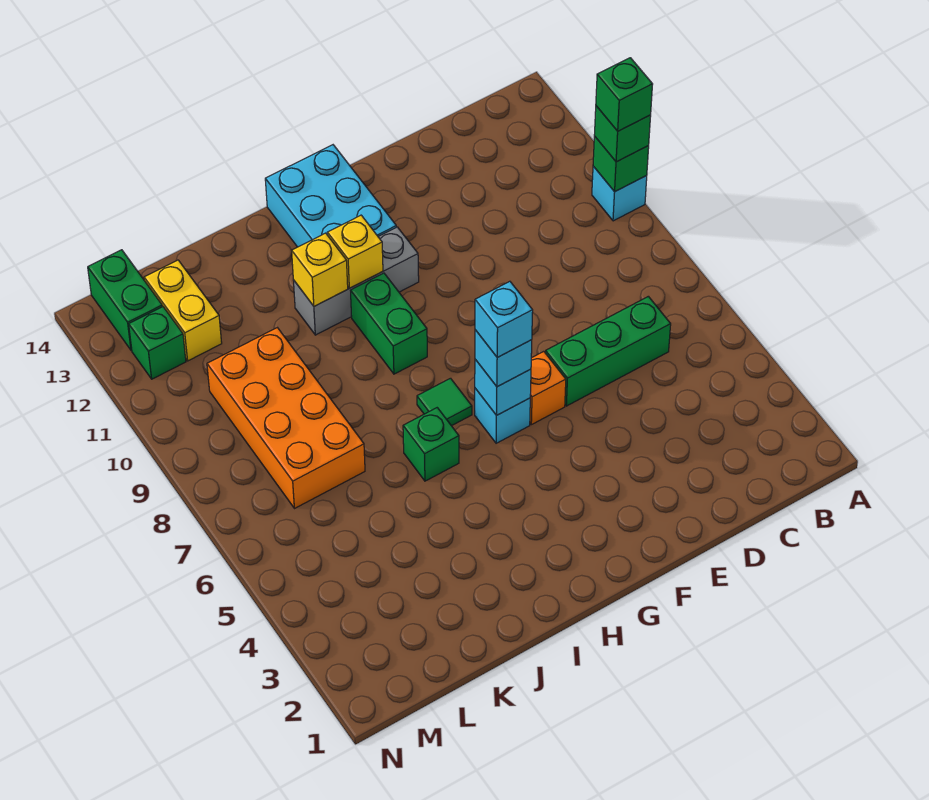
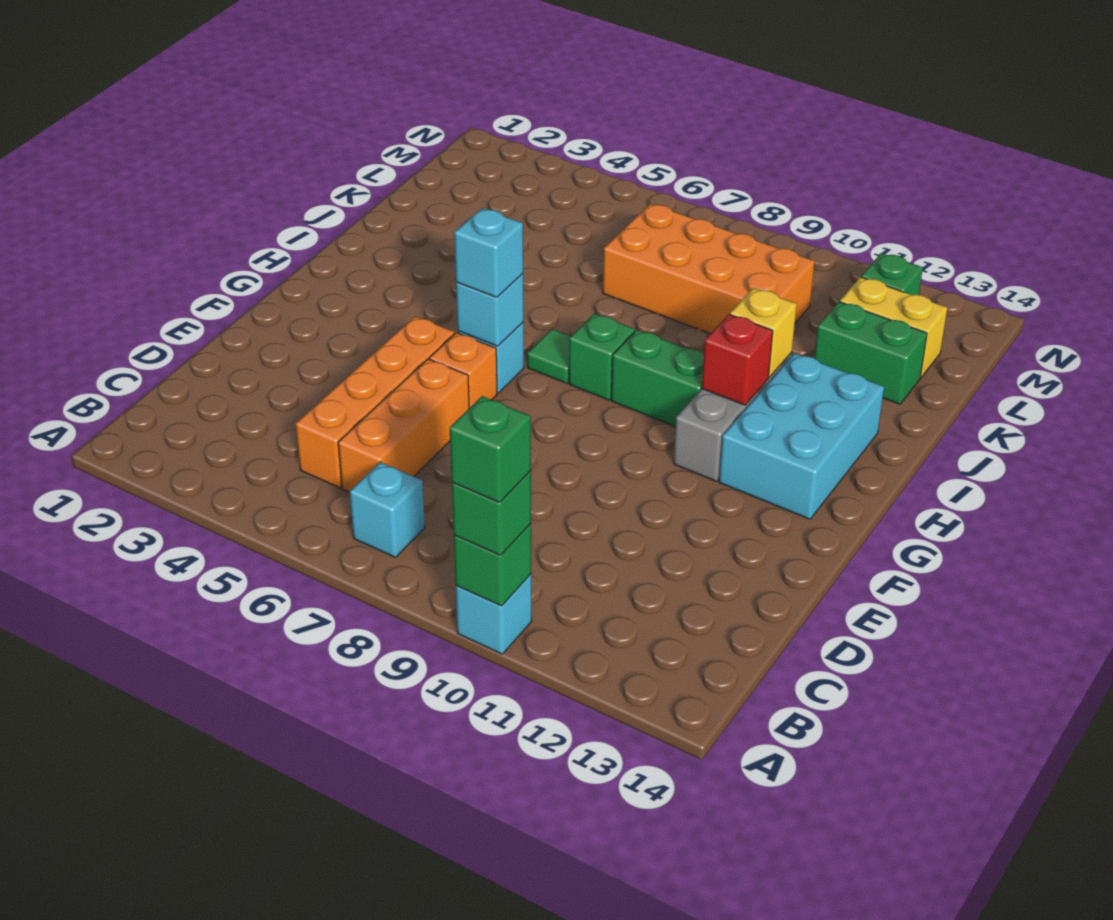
none -> orange 1x4 brick [296,316,454,488]
green 1x3 brick [546,296,671,406] -> orange 1x3 brick [338,359,469,492]
cyan 1x1 brick [475,281,533,357] -> cyan 1x1 brick moved to [350,462,425,557]
cyan 2x3 brick [265,145,396,247] -> cyan 2x3 brick turned to [719,353,884,519]
yellow 1x1 brick [327,215,383,288] -> red 1x1 brick [702,314,773,405]
green 1x1 brick [403,408,459,481] -> green 1x1 brick moved to [569,314,635,400]
green 1x2 brick [88,250,162,350] -> green 1x2 brick moved to [814,302,927,404]

